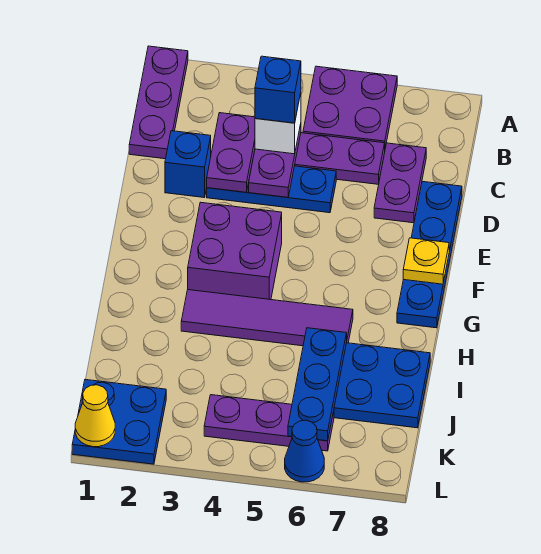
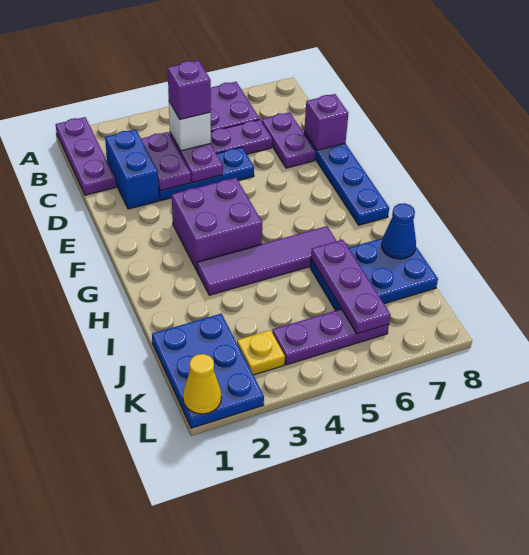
blue 1x1 brick [255,56,301,123] -> purple 1x1 brick [168,60,211,119]
blue 1x1 brick [165,131,211,198] -> blue 1x2 brick [105,129,159,209]
none -> purple 1x1 brick [304,94,349,150]
yellow 1x1 plate [403,238,449,284] -> yellow 1x1 plate moved to [237,330,285,375]
blue 1x3 plate [288,328,347,441] -> purple 1x3 plate [311,240,390,334]
blue 2x2 plate [72,379,166,464] -> blue 2x3 plate [152,314,264,428]
blue 1x1 cone [285,420,324,482] -> blue 1x1 cone moved to [382,203,416,259]

